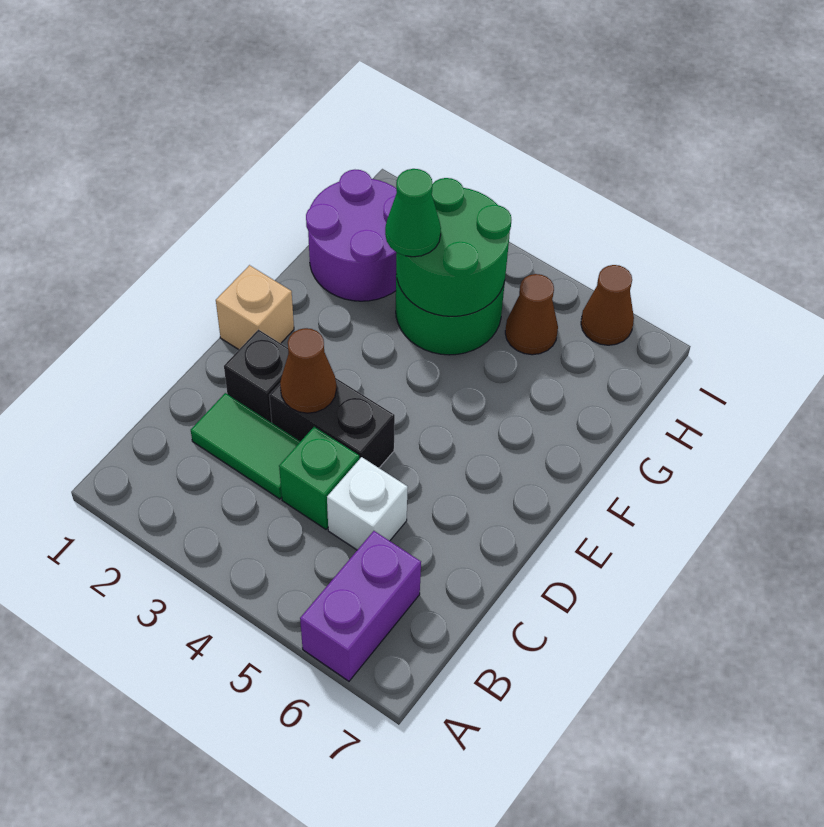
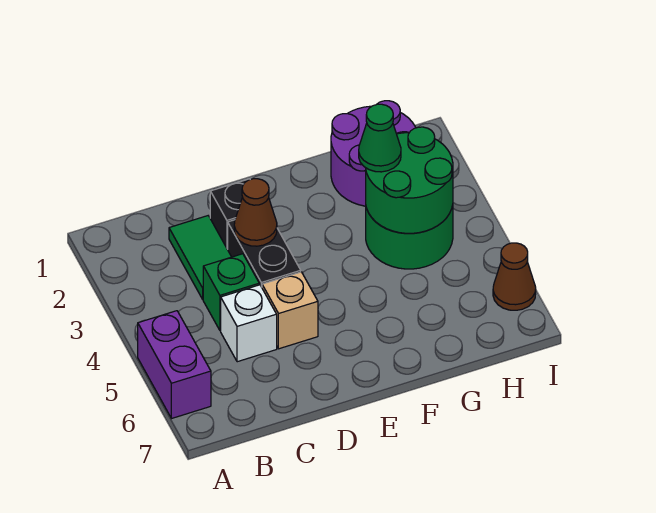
purple 1x2 brick [300,531,421,681] -> purple 1x2 brick turned to [138,311,211,419]
tan 1x1 brick [216,265,294,350] -> tan 1x1 brick moved to [262,272,318,349]
brown 1x1 cone [505,274,558,355] -> none

